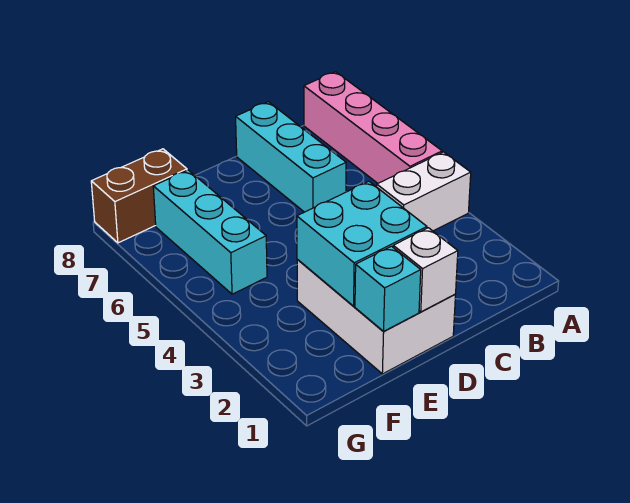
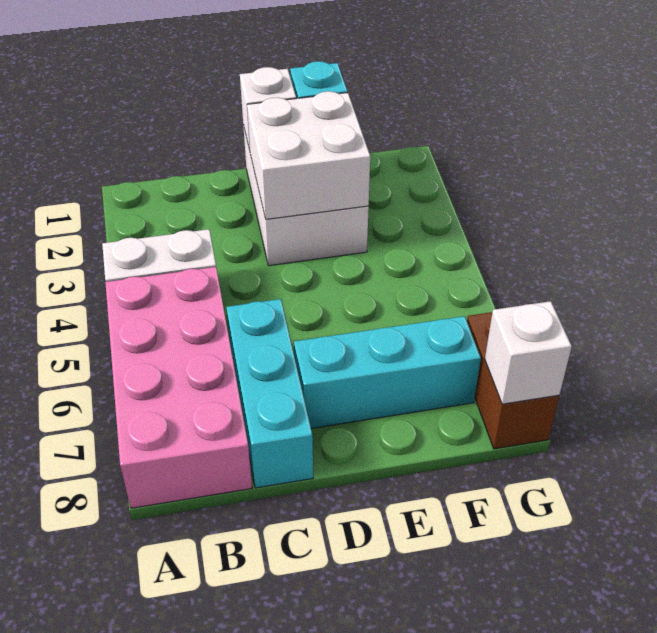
pink 1x4 brick [304,72,442,183] -> pink 2x4 brick [105,267,252,508]
cyan 2x2 brick [297,181,427,306] -> white 2x2 brick [247,91,370,219]
cyan 1x3 brick [153,170,267,294] -> cyan 1x3 brick turned to [294,316,481,428]
brown 1x2 brick [91,149,187,243] -> brown 1x2 brick turned to [467,312,559,449]
none -> white 1x1 brick [485,301,572,404]

